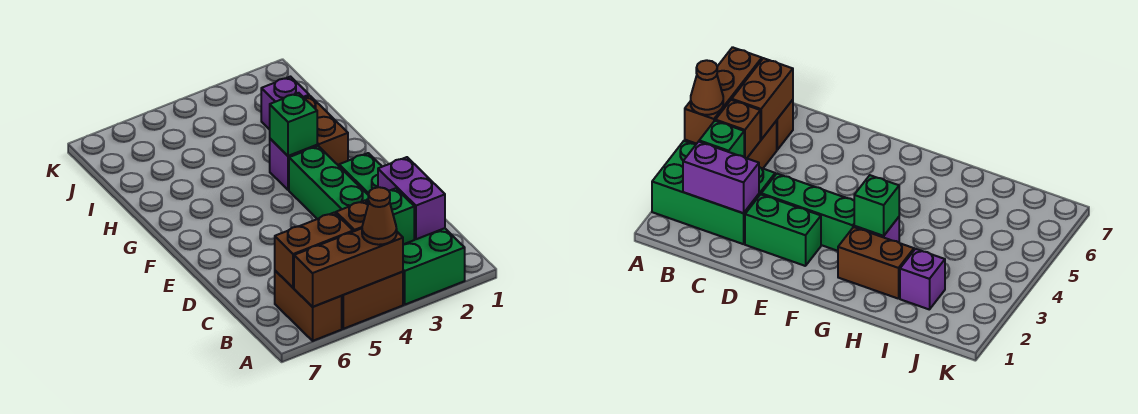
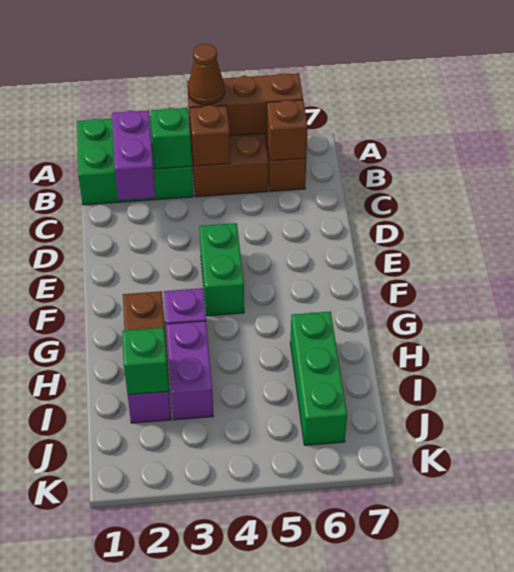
green 2x3 brick [403,228,465,304] -> green 2x3 brick turned to [77,116,193,205]
brown 1x2 brick [275,212,353,288] -> brown 1x1 brick [266,100,308,161]
green 1x2 brick [339,153,382,194] -> green 1x2 brick moved to [199,223,244,316]
green 1x3 brick [289,146,368,219] -> green 1x3 brick moved to [290,312,347,445]
green 1x1 brick [270,93,317,156] -> green 1x1 brick moved to [122,328,169,395]
none -> purple 1x2 brick [166,321,213,420]

